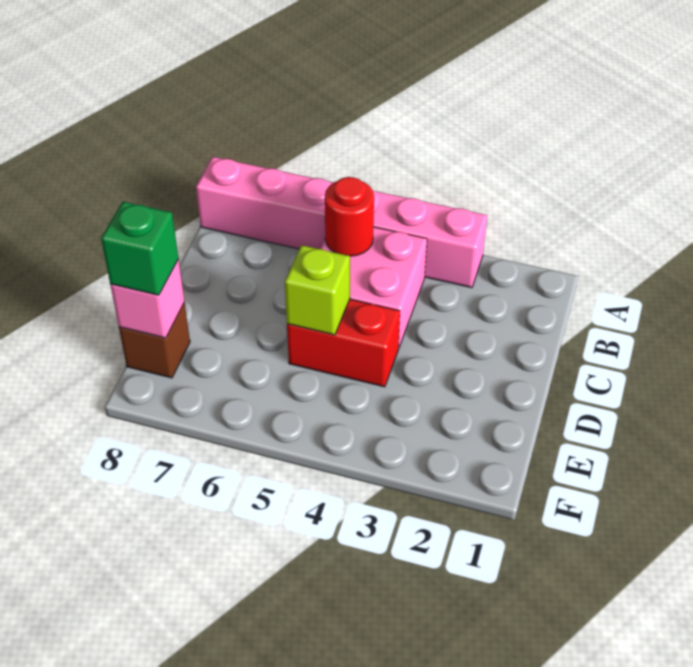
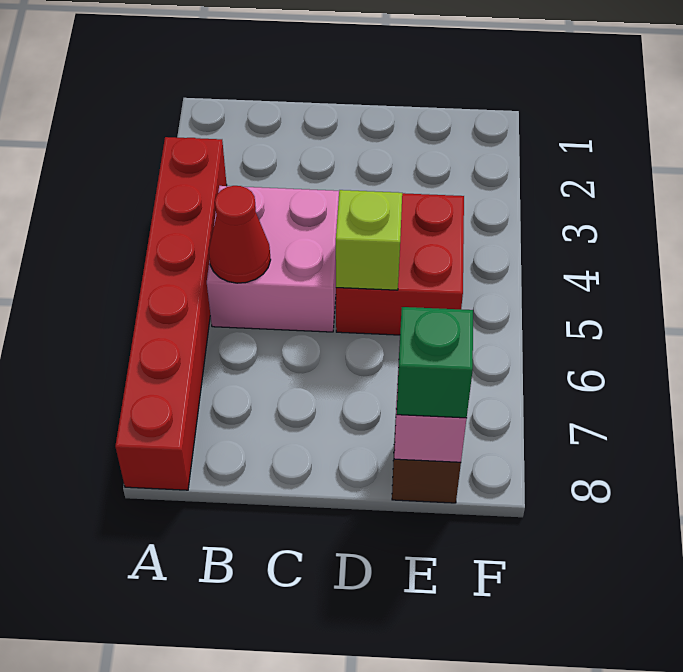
pink 1x6 brick [196,157,487,288] -> red 1x6 brick [115,137,227,490]
red 1x1 round brick [325,177,374,256] -> red 1x1 cone [209,186,271,283]
red 1x2 brick [287,299,400,387] -> red 2x2 brick [336,193,464,335]

